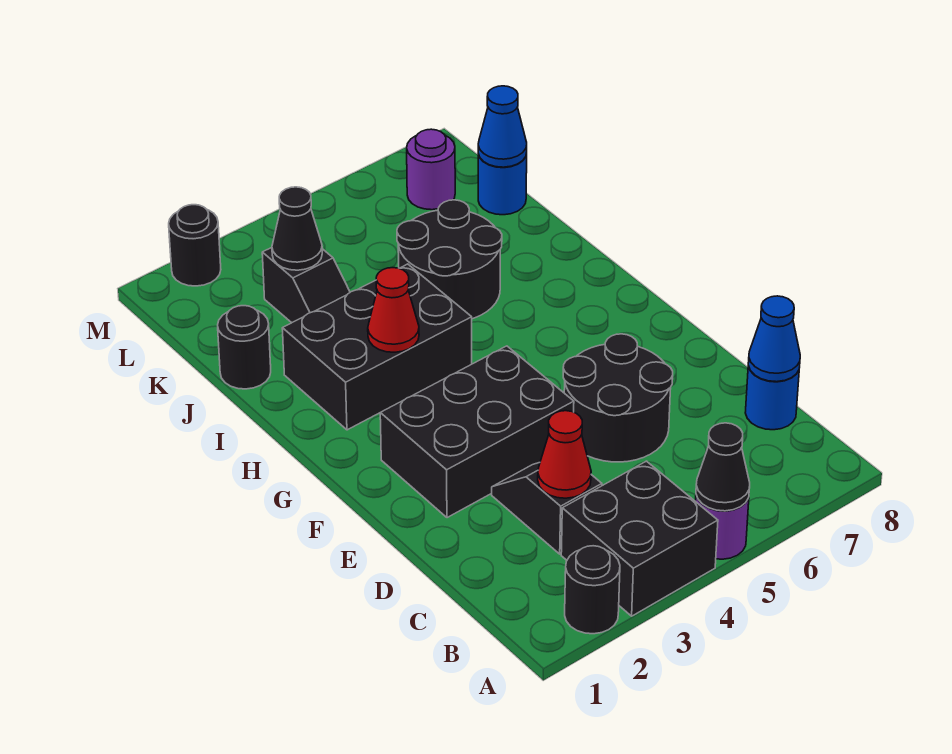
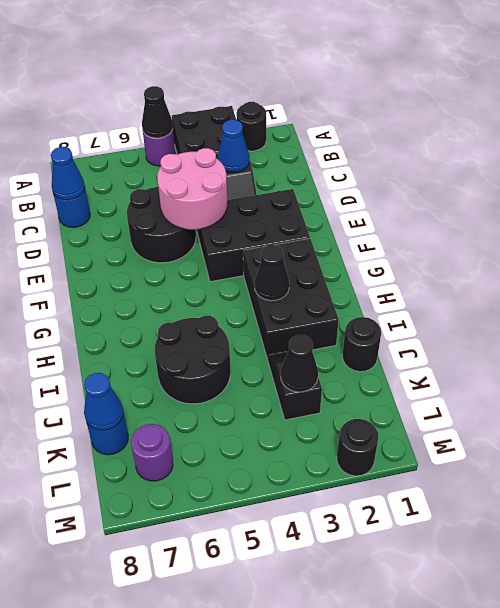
red 1x1 cone [538,411,591,498] -> blue 1x1 cone [218,120,249,172]
none -> pink 2x2 round brick [157,148,228,230]
black 2x3 brick [282,264,472,430] -> black 2x3 brick turned to [243,239,339,358]
red 1x1 cone [368,268,419,352] -> black 1x1 cone [255,245,289,301]

